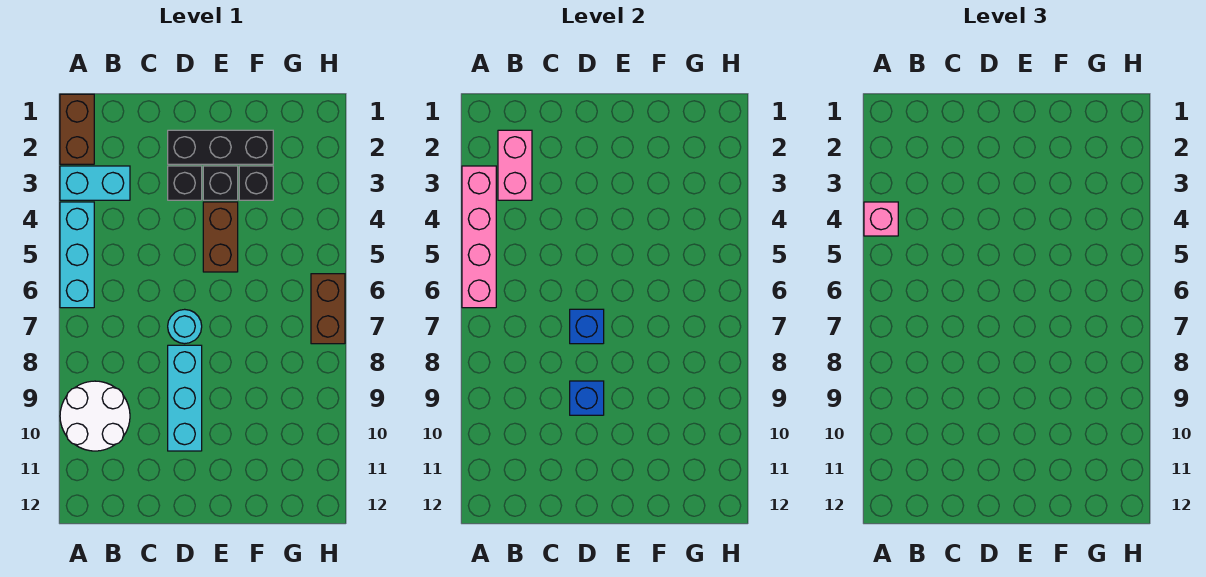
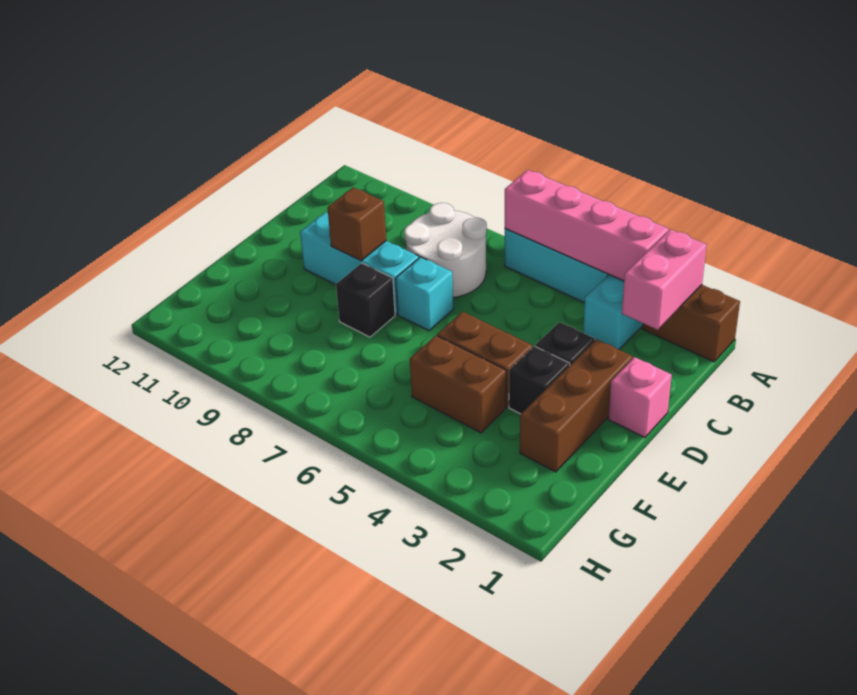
pink 1x1 brick [864,202,898,236] -> pink 1x1 brick moved to [608,357,672,438]
white 2x2 round brick [60,381,130,451] -> white 2x2 round brick moved to [404,203,487,298]
pink 1x2 brick [498,130,532,200] -> pink 1x2 brick turned to [622,229,707,330]
black 1x3 brick [168,130,273,164] -> brown 1x3 brick [520,339,633,472]
cyan 1x1 round brick [168,309,202,344] -> cyan 1x1 brick [396,257,453,331]
blue 1x1 brick [570,309,604,344] -> none
blue 1x1 brick [570,381,604,415] -> brown 1x1 brick [327,187,386,261]
black 1x1 brick [239,166,273,200] -> black 1x1 brick moved to [336,263,395,337]
brown 1x2 brick [311,274,345,344] -> brown 1x2 brick moved to [410,336,506,433]

